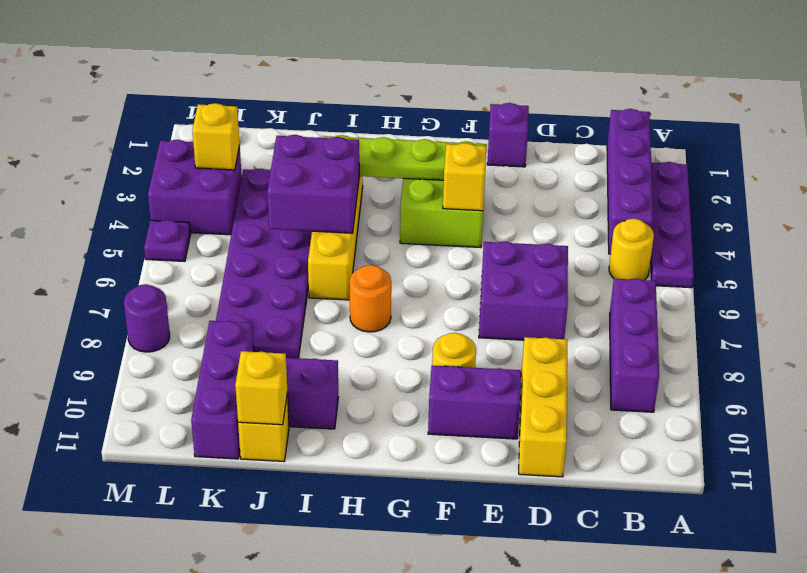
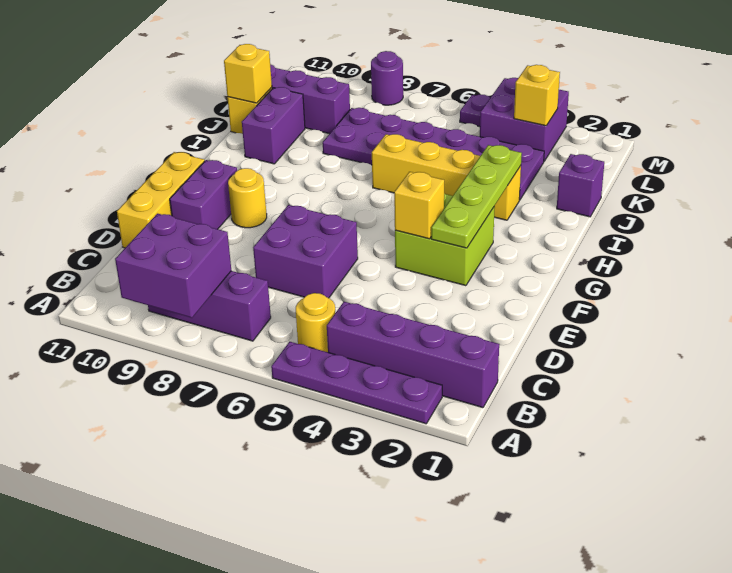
yellow 1x3 brick [519,337,567,477] -> yellow 1x3 brick turned to [117,152,205,248]
purple 1x1 brick [487,103,529,167] -> purple 1x1 brick moved to [557,154,604,217]
orange 1x1 round brick [349,265,391,332] -> none
purple 2x2 brick [267,135,359,233] -> purple 2x2 brick moved to [115,214,231,318]

